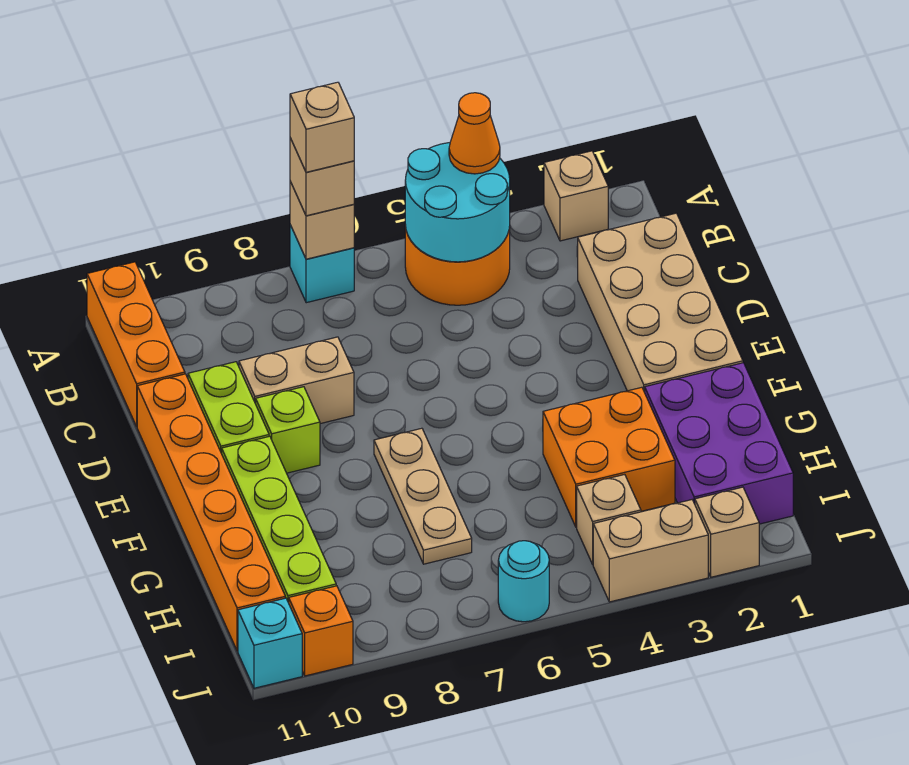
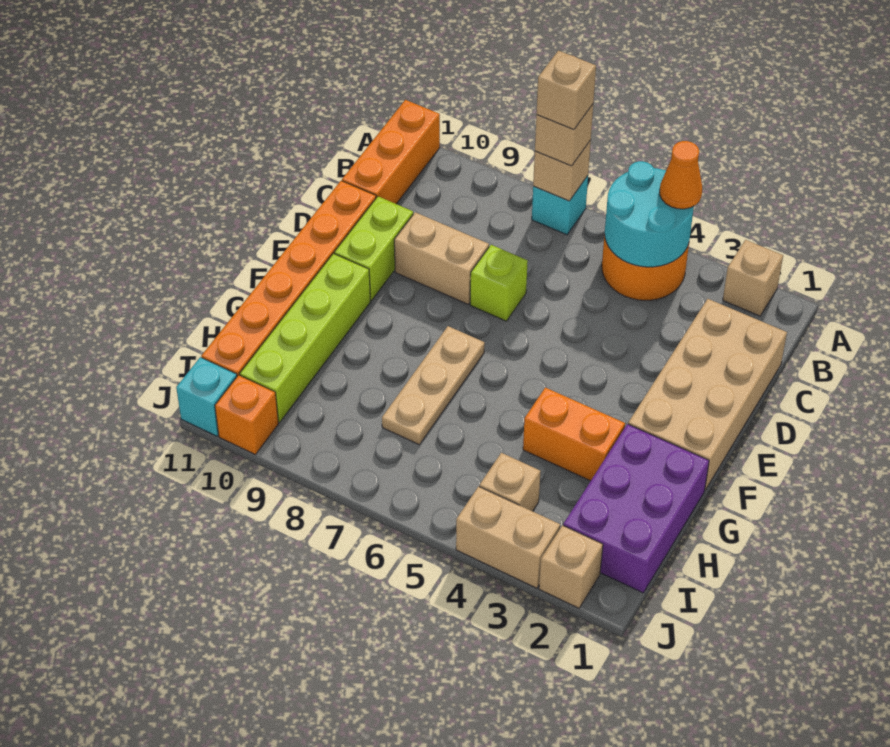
lime 1x1 brick [256,387,320,473] -> lime 1x1 brick moved to [470,245,528,321]
orange 2x2 brick [543,387,675,527] -> orange 1x2 brick [523,388,625,481]
cyan 1x1 round brick [498,541,549,622] -> none

